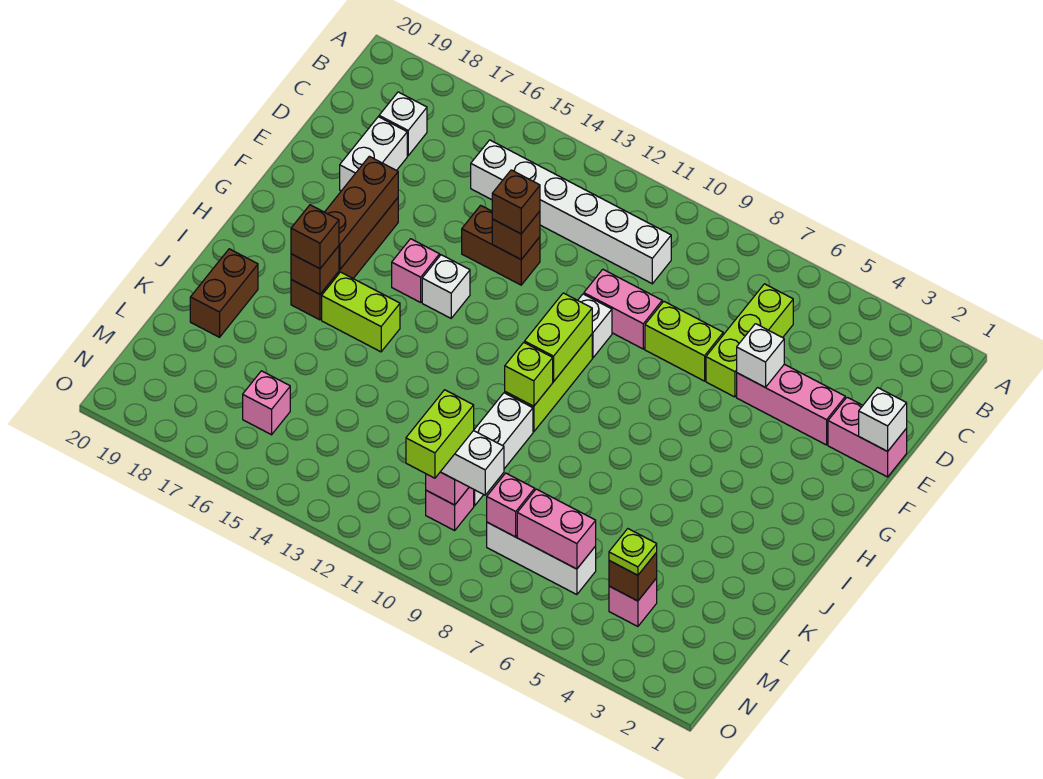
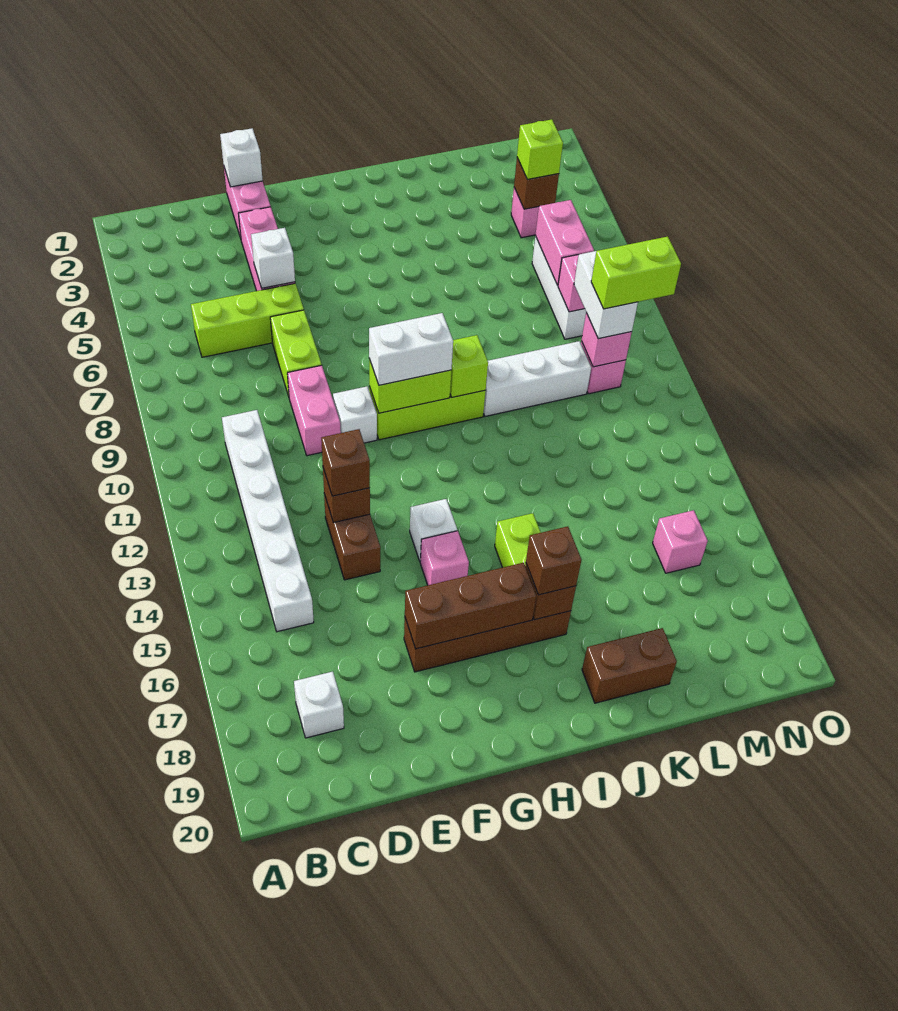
white 1x2 brick [340,117,407,191] -> white 1x2 brick moved to [369,313,453,385]
lime 1x1 plate [609,529,657,575] -> lime 1x1 brick [517,119,563,180]

